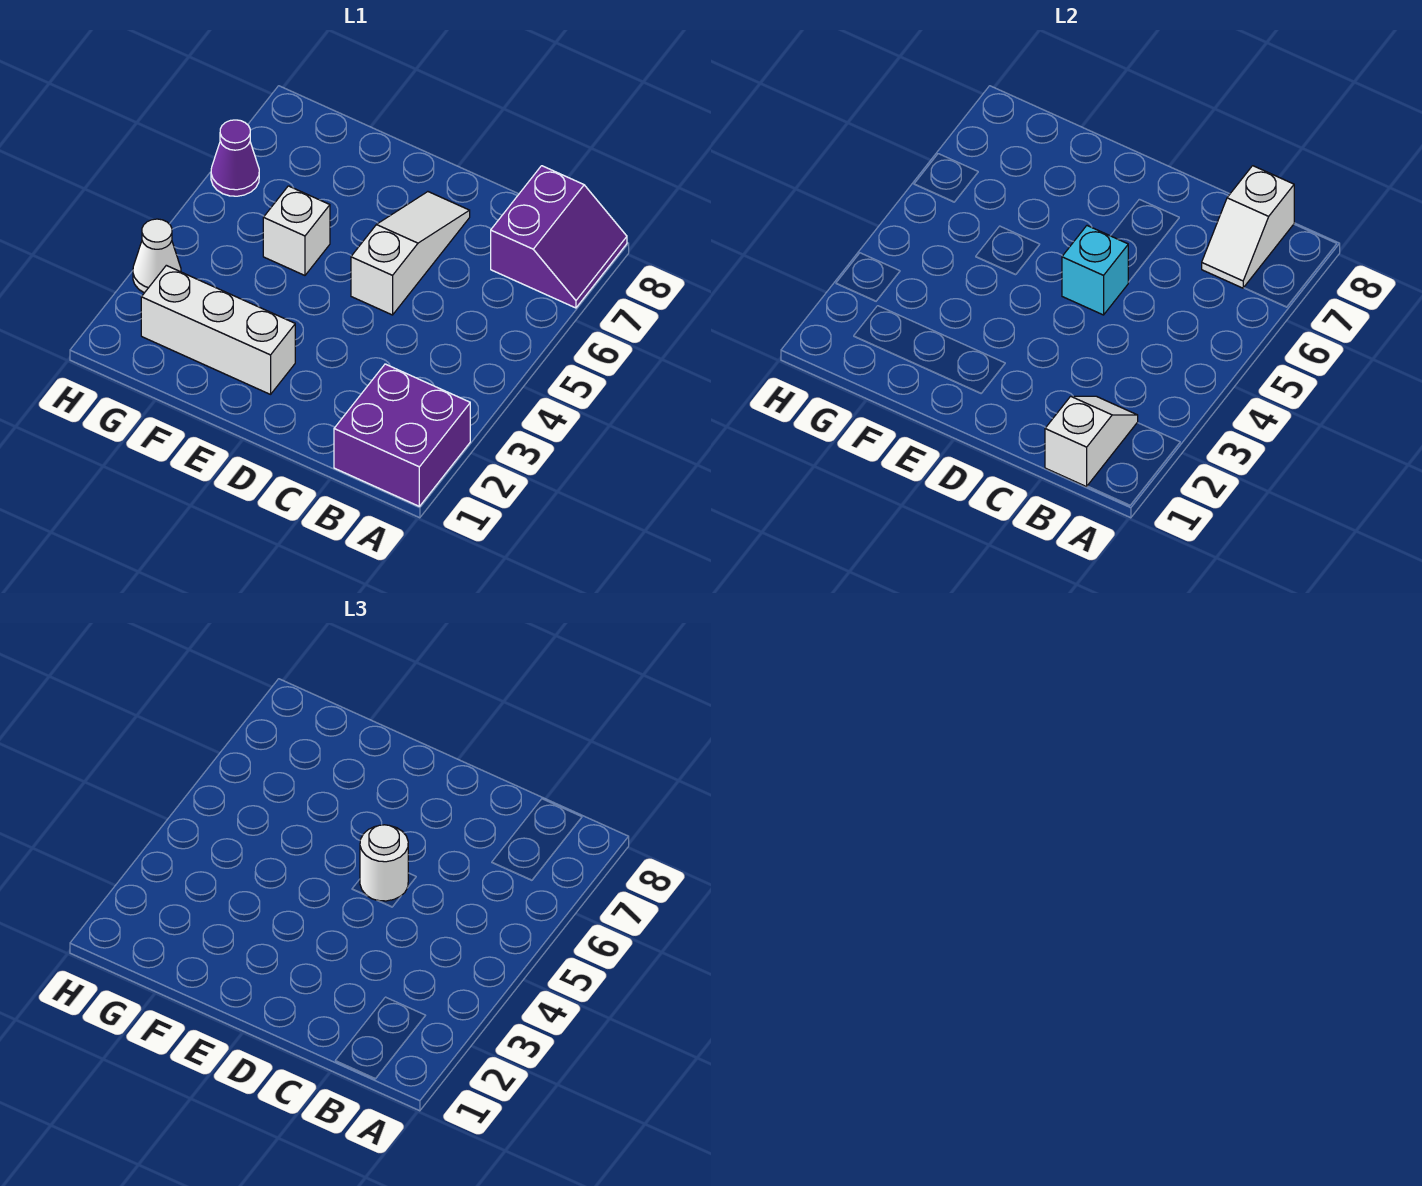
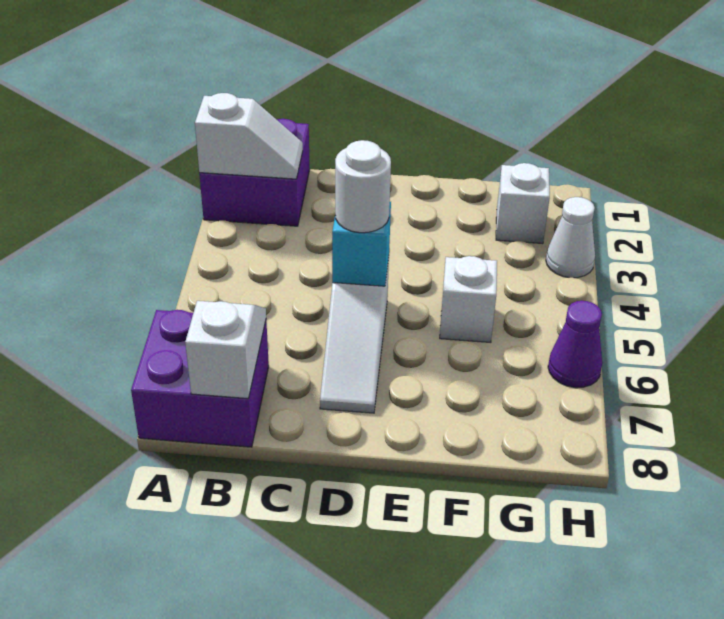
purple 2x2 slope [491,166,627,308] -> purple 2x2 brick [131,310,269,447]
white 1x2 slope [1045,396,1138,487] -> white 1x2 slope turned to [195,93,303,179]
white 1x3 brick [141,265,295,394] -> white 1x1 brick [496,163,550,244]

